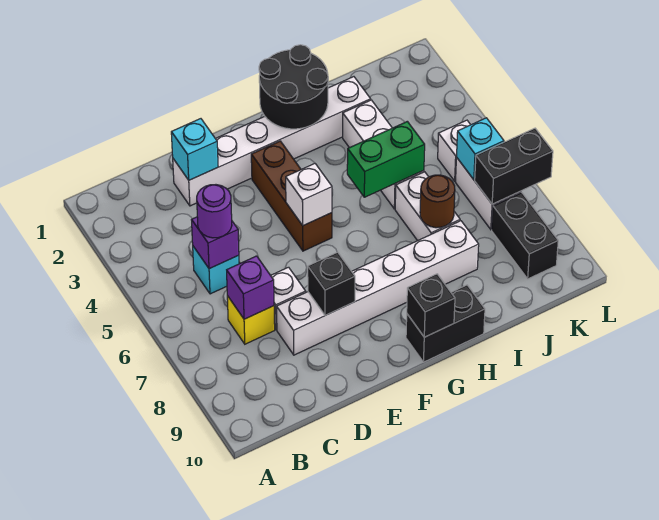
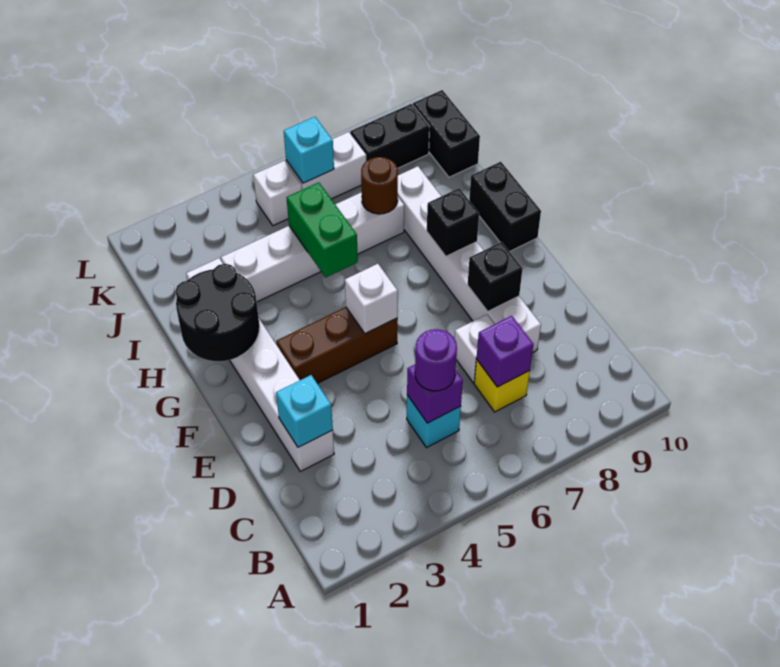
black 1x1 brick [407,274,455,337] -> black 1x1 brick moved to [427,188,479,256]
black 1x2 brick [475,128,553,204] -> black 1x2 brick moved to [413,90,480,177]

